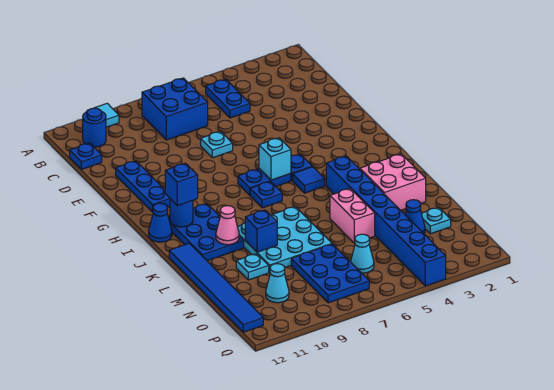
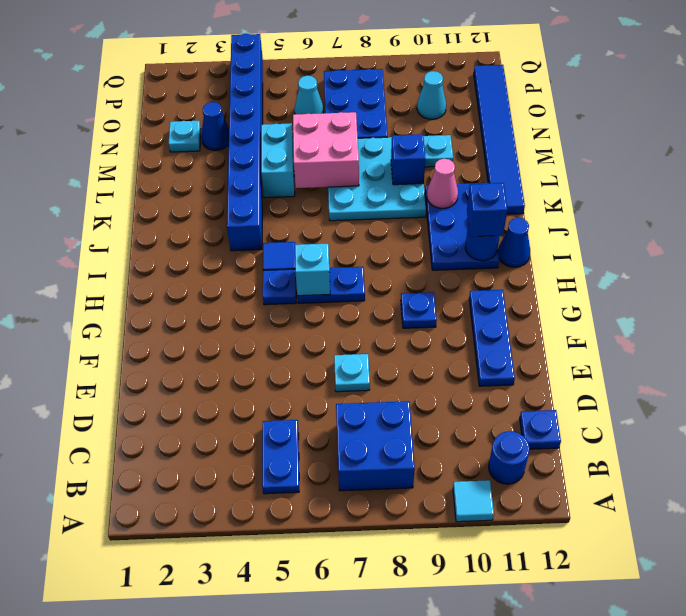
blue 1x1 plate [250,182,282,208] -> blue 1x1 plate moved to [401,292,437,328]
pink 2x2 brick [360,154,426,210] -> pink 2x2 brick moved to [293,112,359,188]
pink 1x2 brick [330,189,375,243] -> cyan 1x2 brick [261,123,295,198]

